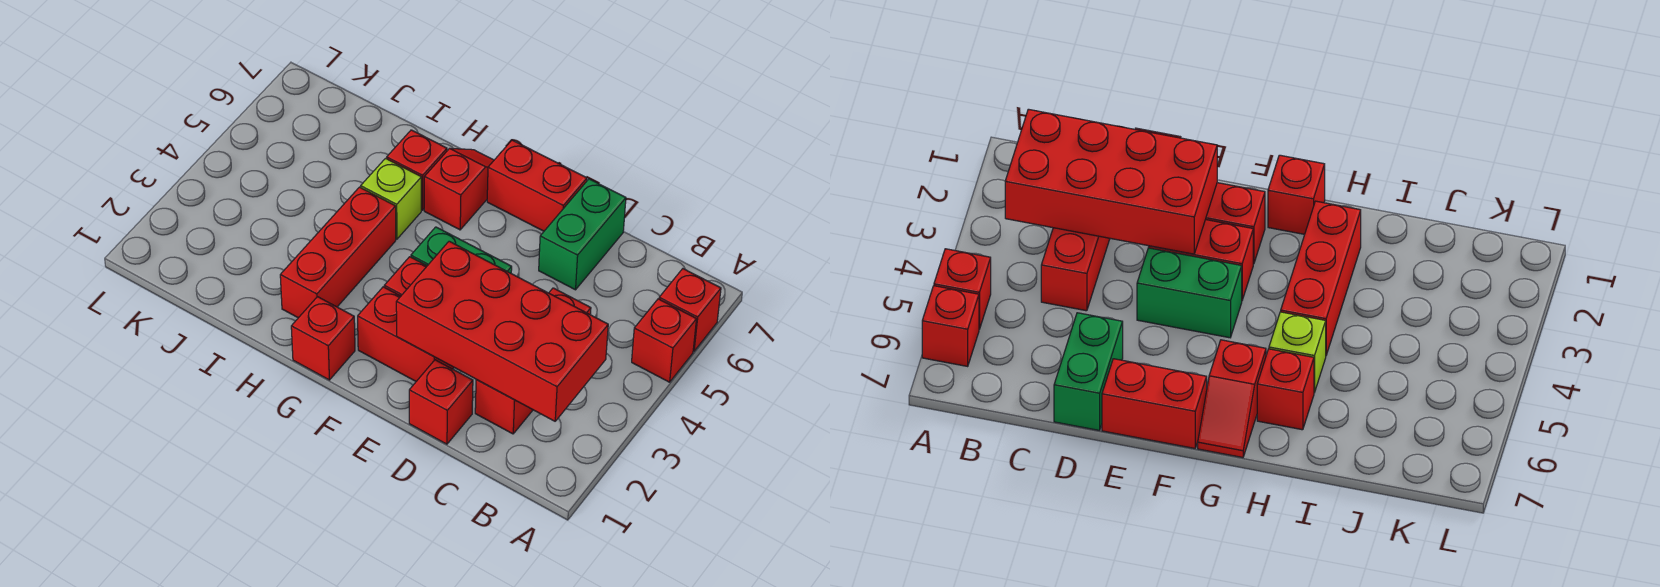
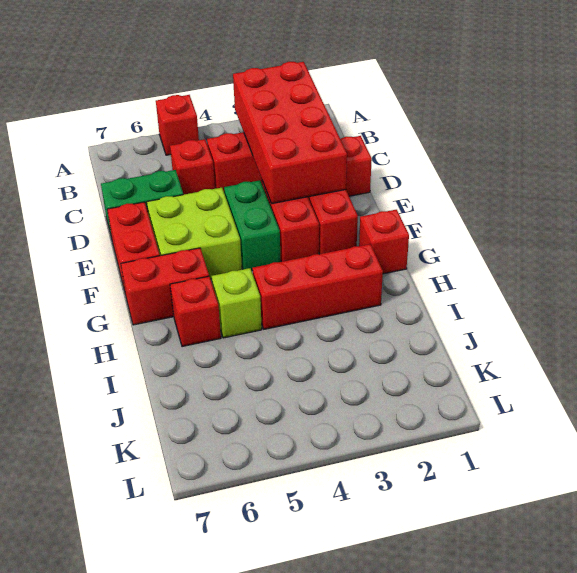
red 1x1 brick [659,269,721,351] -> red 1x1 brick moved to [170,139,215,195]
none -> lime 2x2 brick [147,188,242,279]
red 1x2 slope [424,148,494,230] -> red 1x2 brick [121,248,209,325]

